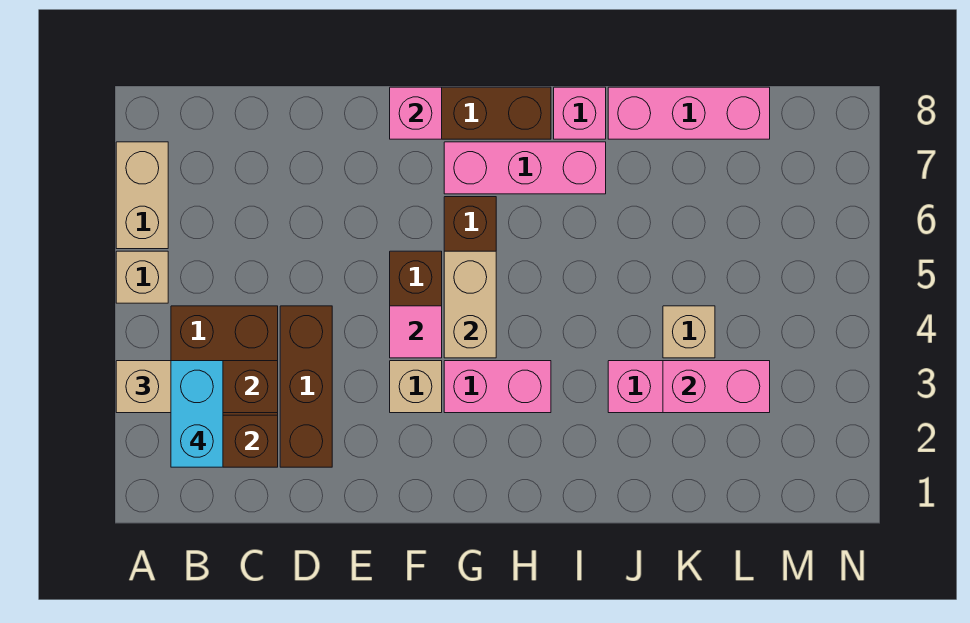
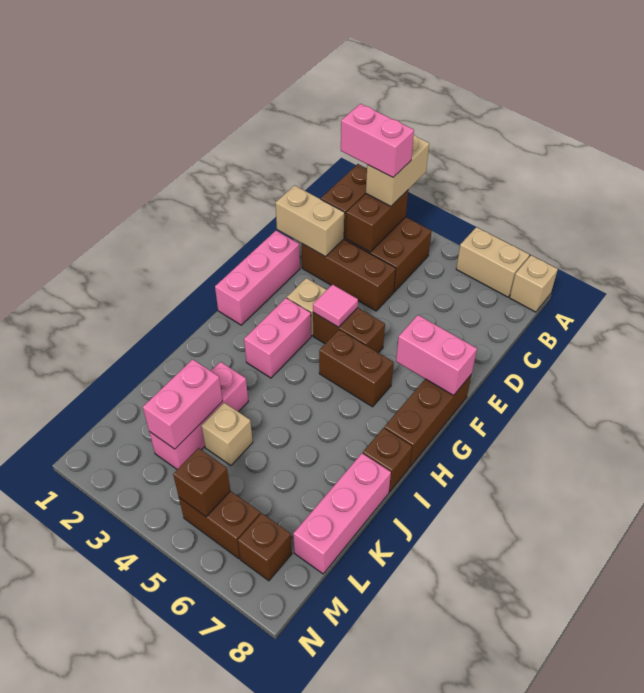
tan 1x1 brick [116,251,168,303] -> tan 1x1 brick moved to [510,255,558,312]
cyan 1x2 brick [171,361,223,467] -> pink 1x2 brick [341,104,414,177]
pink 1x1 brick [390,87,442,139] -> pink 1x2 brick [396,315,477,395]
tan 1x2 brick [444,251,496,358] -> tan 1x2 brick moved to [276,185,345,257]
pink 1x3 brick [444,142,606,194] -> pink 1x3 brick moved to [215,231,300,325]
pink 1x1 brick [554,87,606,139] -> brown 1x1 brick [363,428,412,492]
none -> brown 1x2 brick [179,491,260,559]
none -> brown 1x1 brick [173,448,230,517]
none -> brown 1x1 brick [238,513,292,581]

